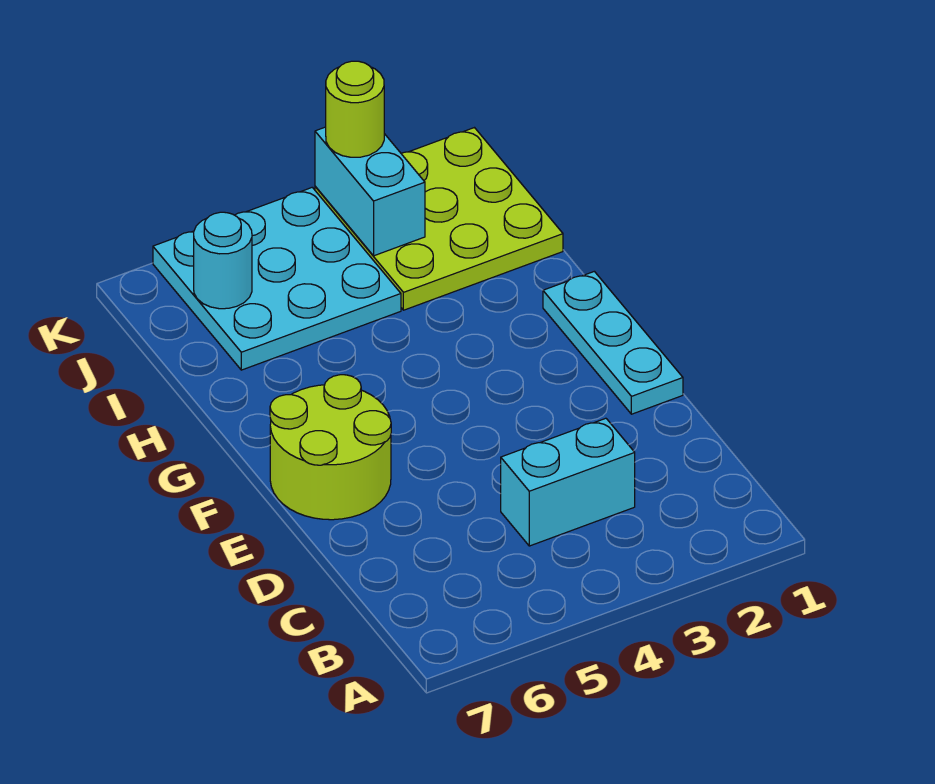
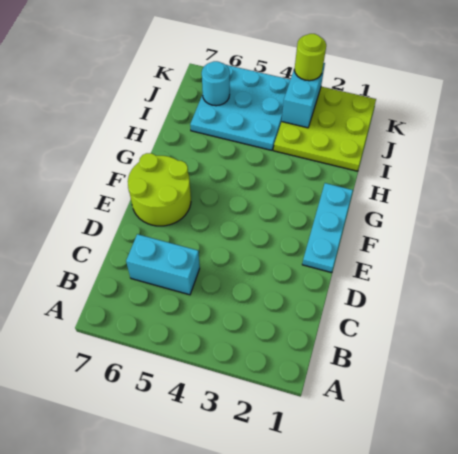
cyan 1x2 brick [501,418,635,546] -> cyan 1x2 brick moved to [126,234,200,295]

